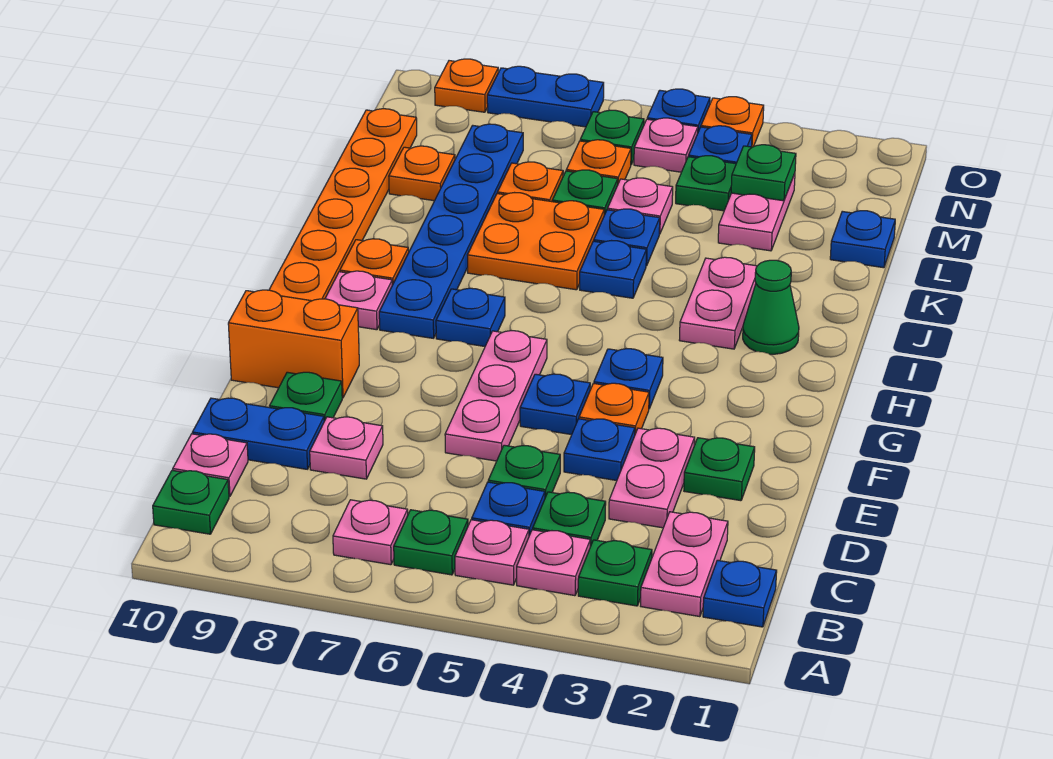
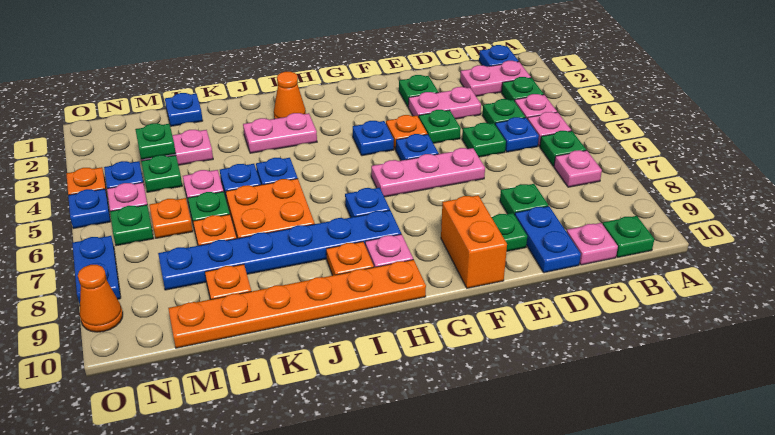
pink 1x1 plate [310,417,383,479] -> green 1x1 plate [500,184,548,215]
blue 1x1 plate [564,419,635,481] -> green 1x1 plate [419,110,461,143]
green 1x1 cone [743,260,799,354] -> orange 1x1 cone [274,72,306,119]
orange 1x1 plate [435,59,498,112] -> orange 1x1 cone [78,265,123,332]

